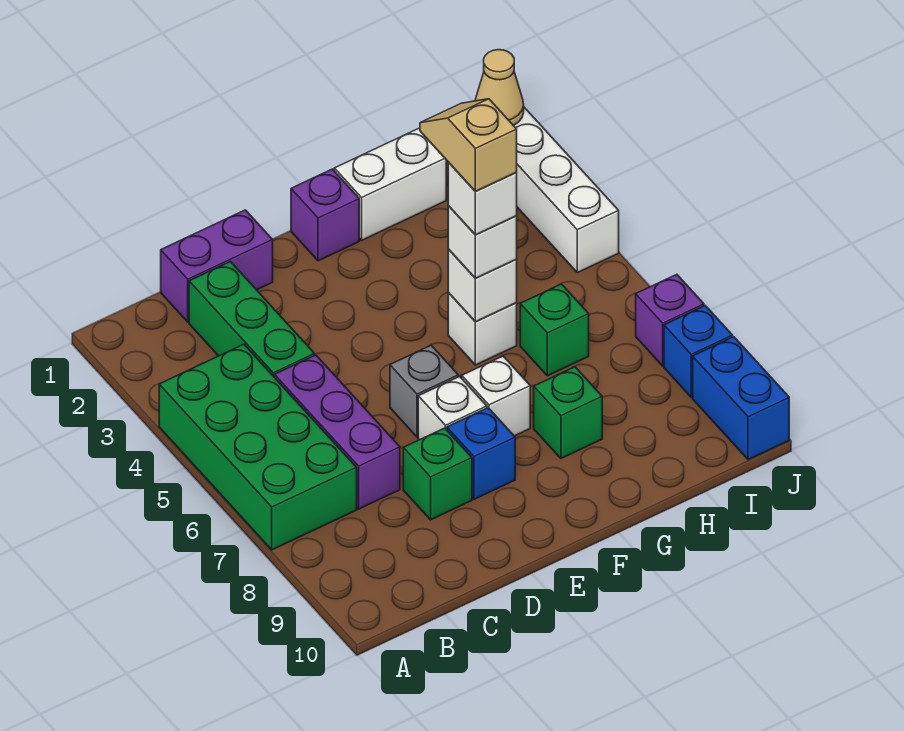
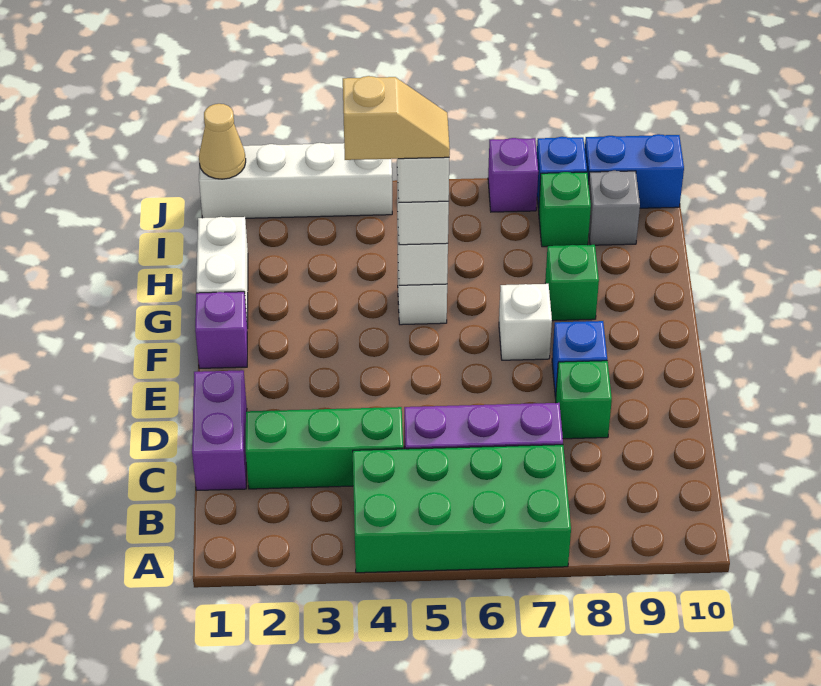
grey 1x1 brick [390,345,458,437] -> grey 1x1 brick moved to [589,171,640,245]
white 1x1 brick [418,376,487,440] -> none
tan 1x2 slope [420,99,517,192] -> tan 1x2 slope turned to [343,76,450,160]
green 1x1 brick [520,284,589,376] -> green 1x1 brick moved to [538,172,591,247]

